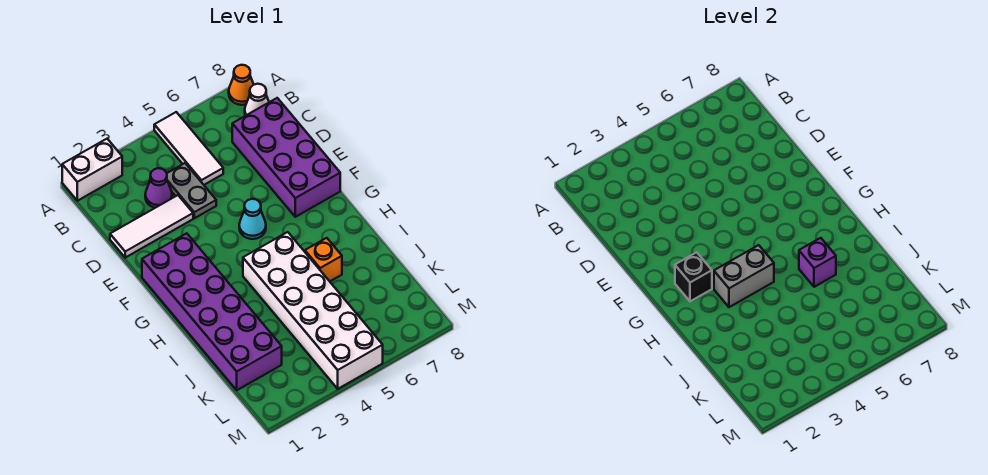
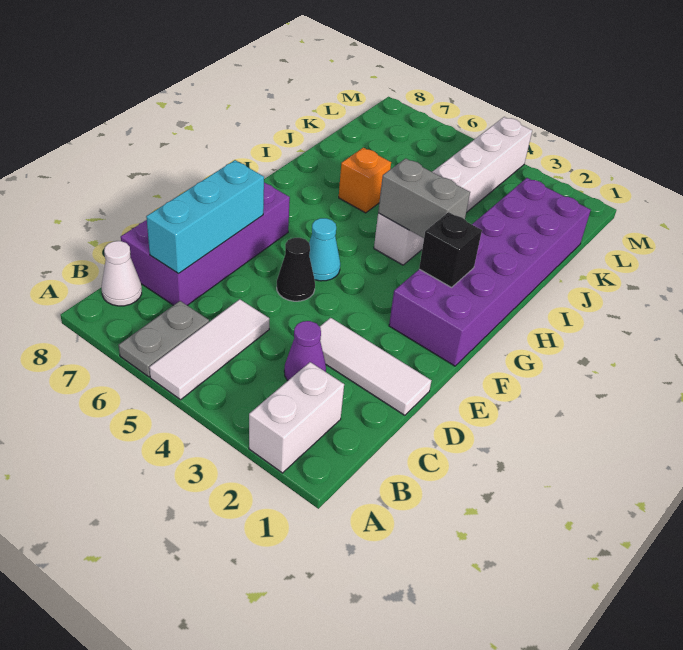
white 1x2 brick [62,139,122,201] -> white 1x2 brick turned to [249,362,344,473]
orange 1x1 cone [229,65,254,105] -> none
grey 1x2 plate [167,163,216,218] -> grey 1x2 plate moved to [119,301,209,377]
none -> cyan 1x3 brick [146,160,264,274]
none -> black 1x1 cone [277,238,315,301]
white 2x6 brick [243,232,383,389] -> white 1x6 brick [374,117,532,265]
purple 1x1 brick [799,238,836,287] -> none

